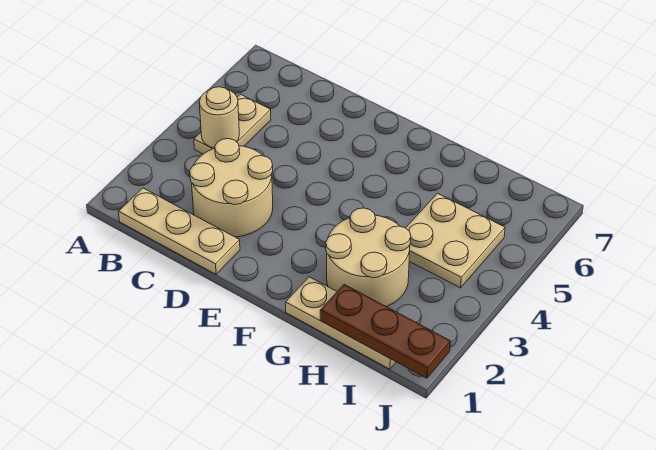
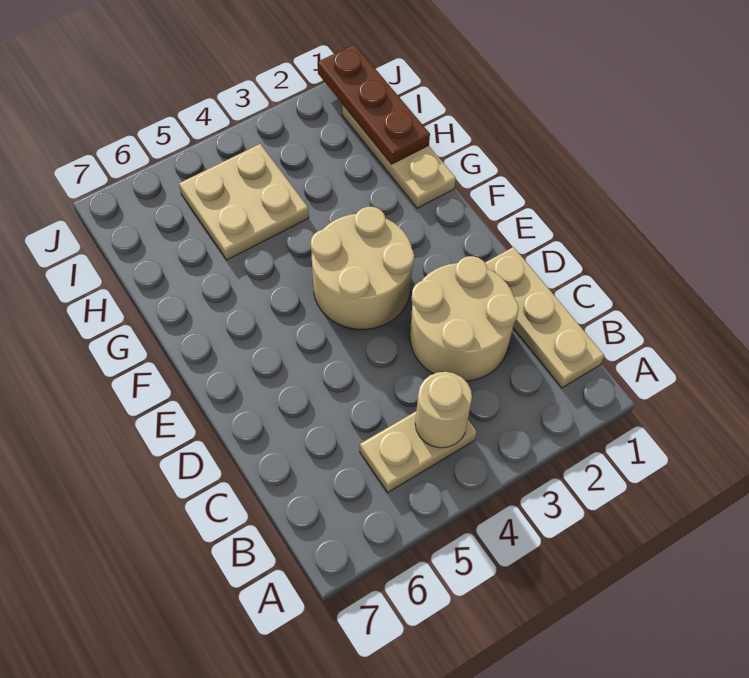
tan 2x2 round brick [326,208,411,307] -> tan 2x2 round brick moved to [311,207,414,329]

